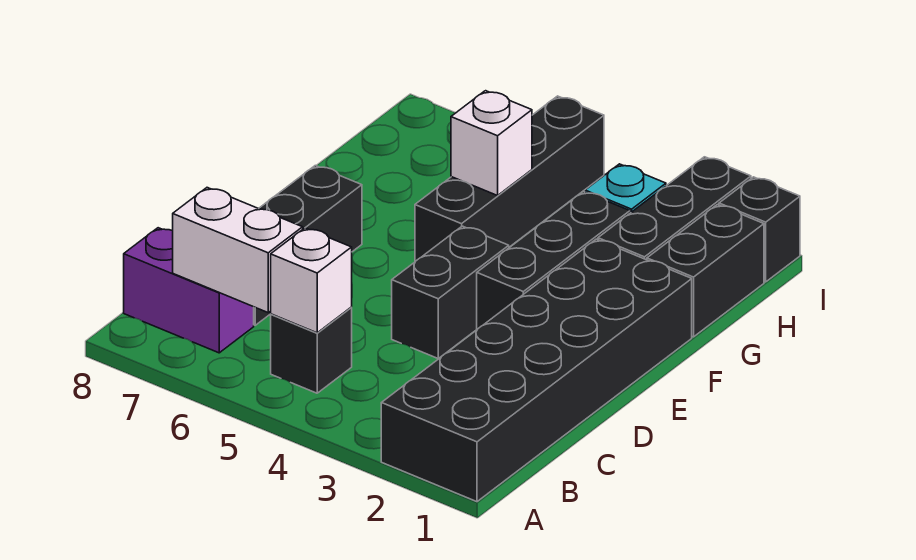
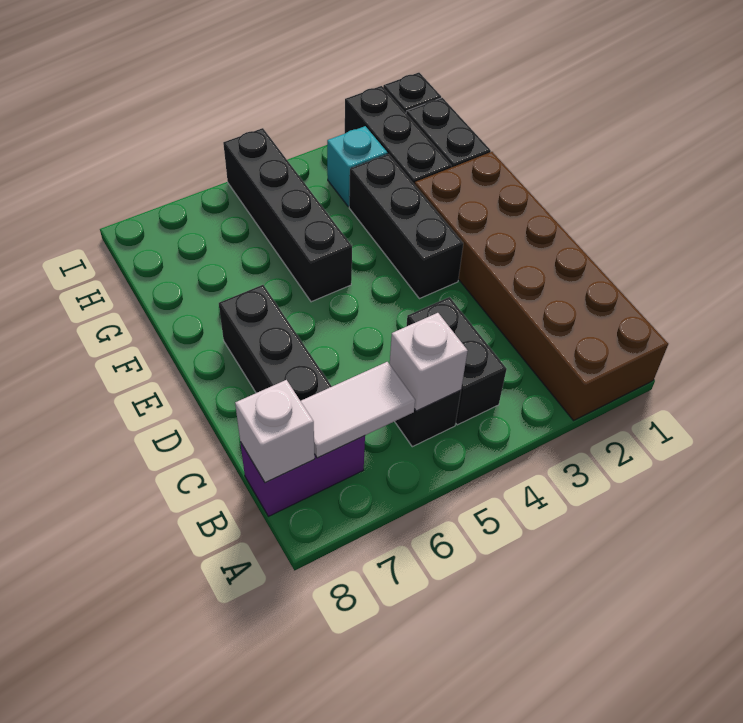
black 2x6 brick [381,239,692,502] -> brown 2x6 brick [415,152,668,420]
white 1x2 brick [173,188,303,312] -> white 1x2 tile [301,362,415,458]
black 1x2 brick [392,226,509,358] -> black 1x2 brick moved to [407,297,507,425]
white 1x1 brick [451,91,532,196] -> white 1x1 brick moved to [235,380,315,483]

